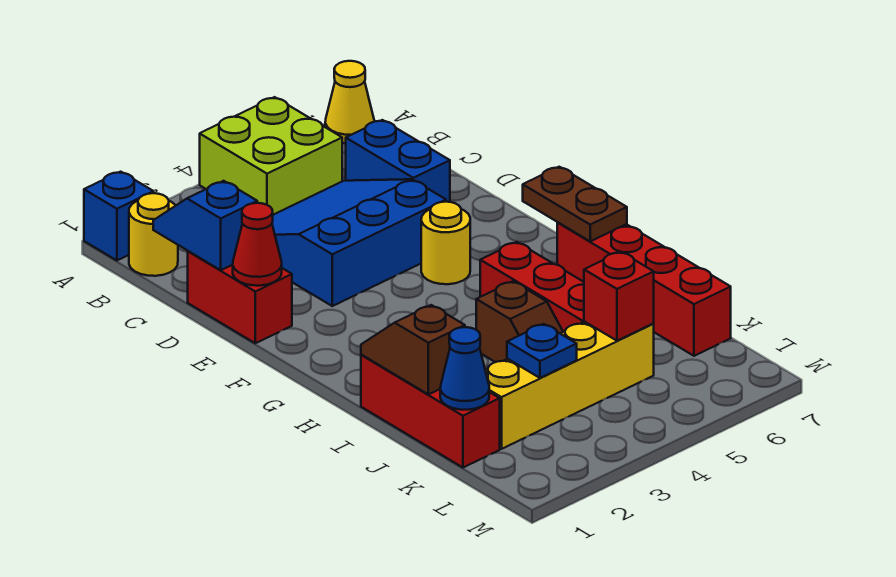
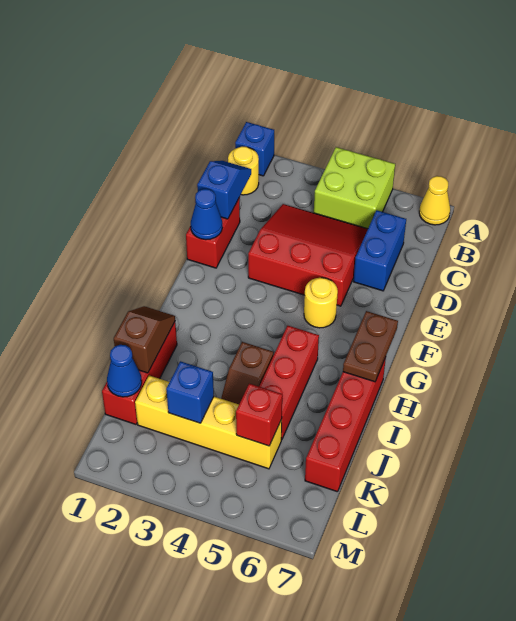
blue 3x3 slope [272,179,446,306] -> red 3x3 slope [248,204,368,306]
red 1x1 cone [233,203,282,286] -> blue 1x1 cone [191,189,222,240]
blue 1x1 plate [507,324,577,378] -> blue 1x1 brick [166,361,214,423]

